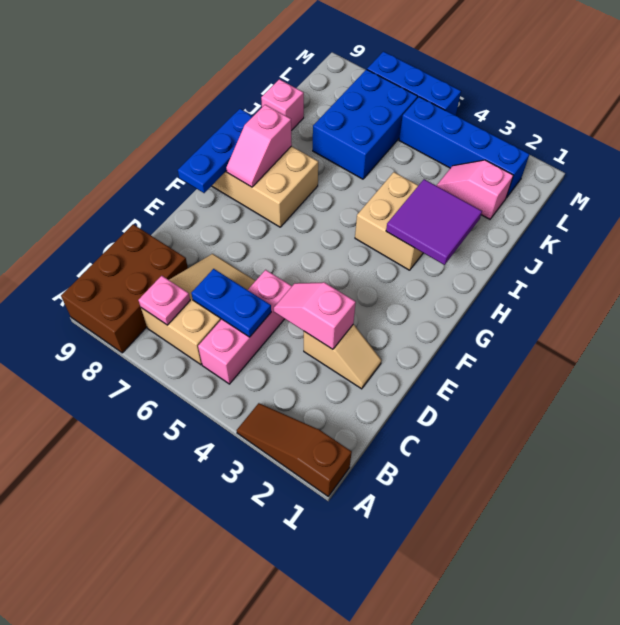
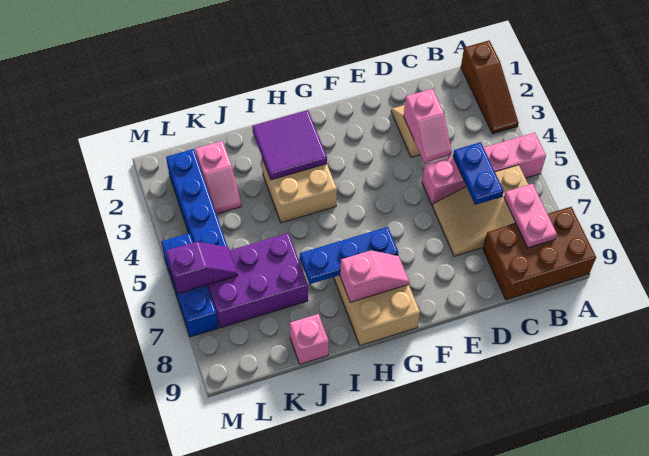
pink 1x3 brick [198,270,292,384] -> pink 1x4 brick [422,133,546,206]
pink 1x1 plate [138,276,190,325] -> pink 1x2 plate [504,184,557,248]
blue 1x3 plate [178,109,253,193] -> blue 1x3 plate moved to [300,227,398,284]
blue 2x3 brick [313,70,418,179] -> purple 2x3 brick [207,233,308,328]
none -> purple 1x2 slope [166,242,238,294]

